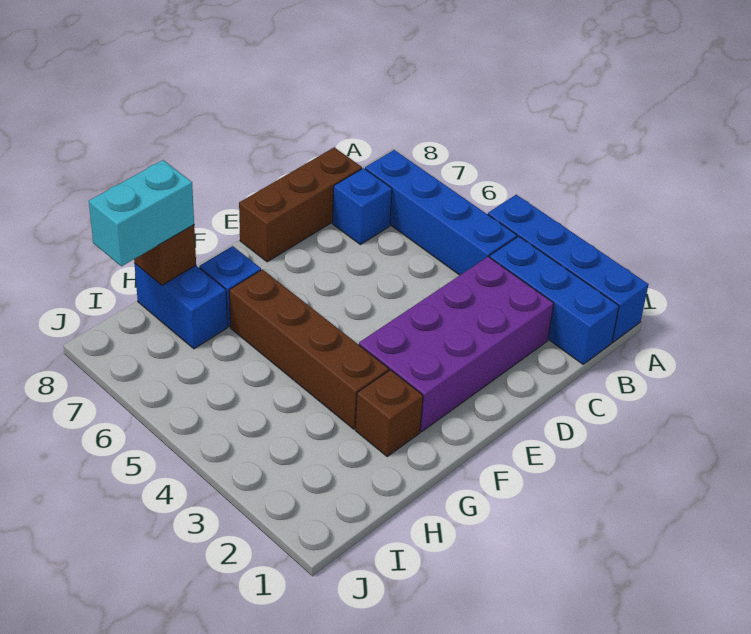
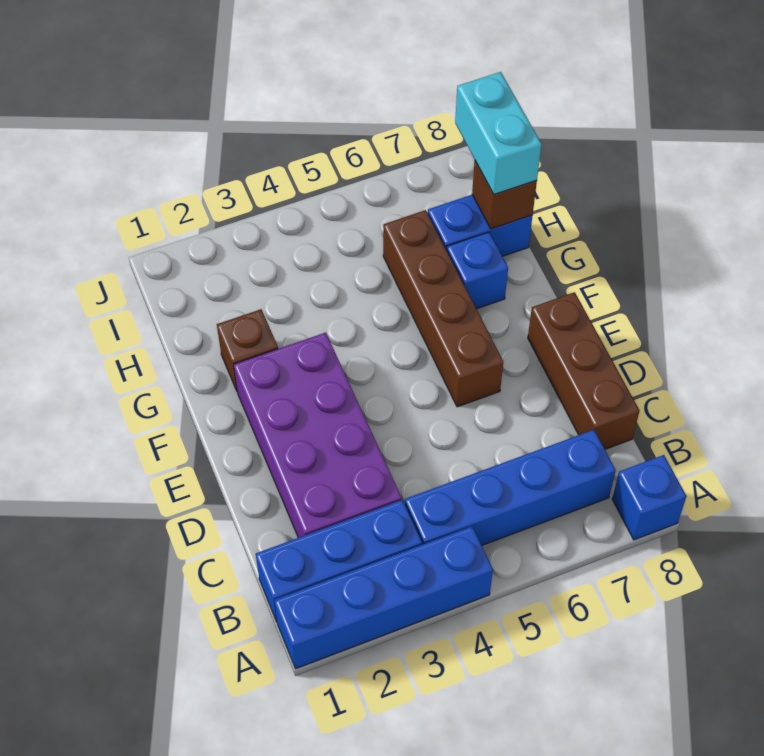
blue 1x1 brick [332,168,392,245] -> blue 1x1 brick moved to [612,455,686,540]
brown 1x4 brick [229,269,389,429] -> brown 1x4 brick turned to [383,210,503,407]

